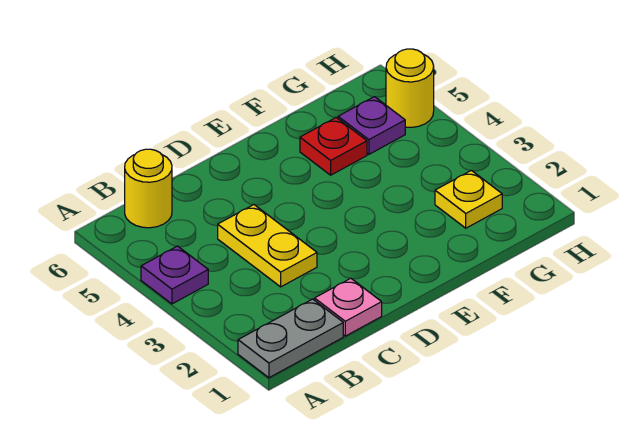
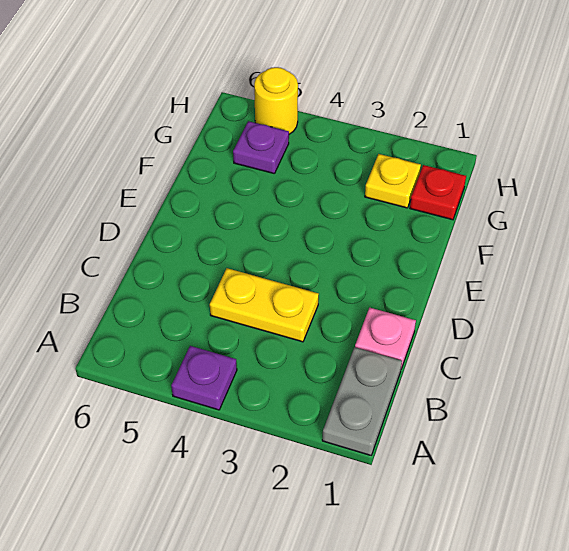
yellow 1x1 round brick [125,149,172,228] -> none
red 1x1 plate [300,118,367,175] -> red 1x1 plate moved to [410,165,466,220]

